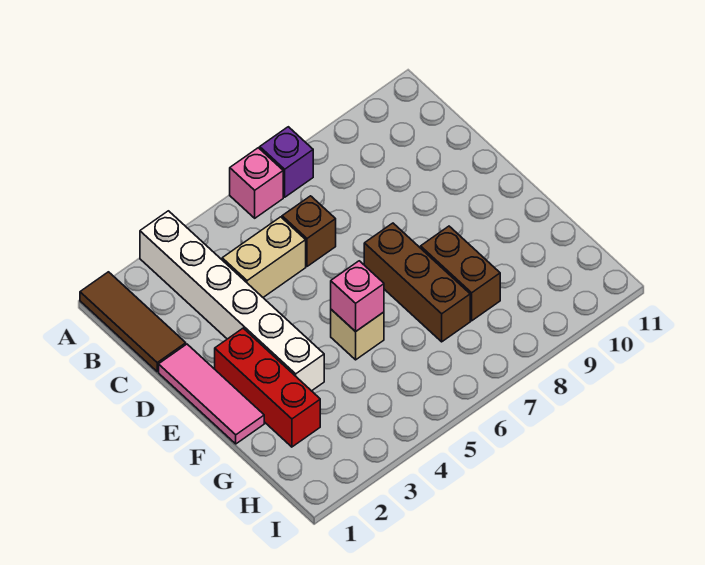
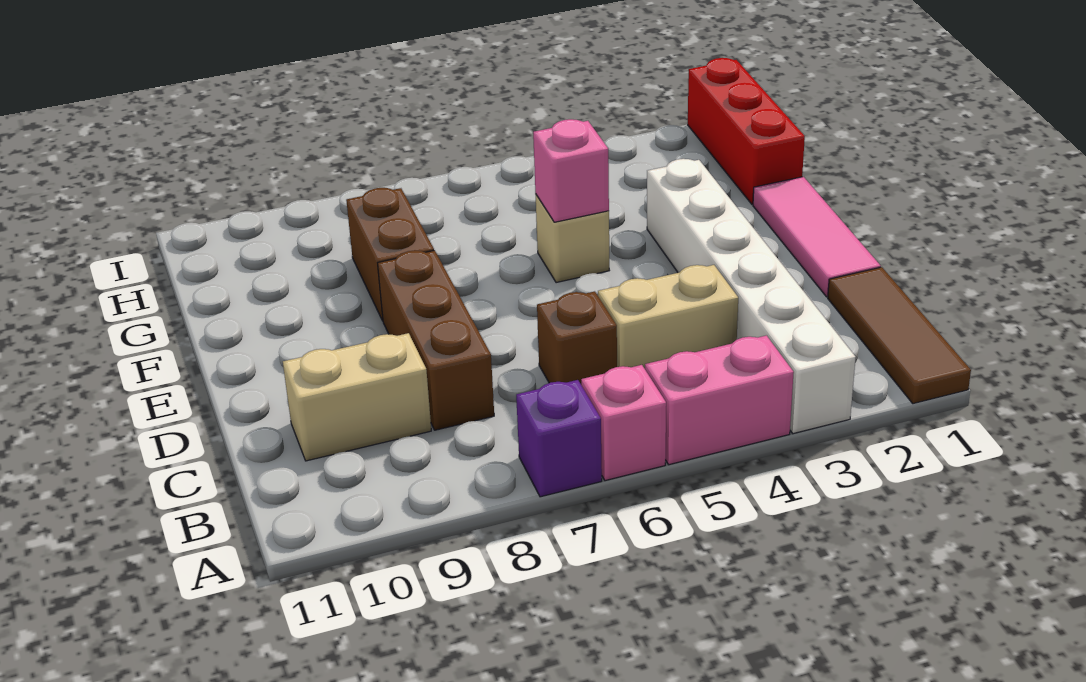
none -> pink 1x2 brick [645,335,794,465]
none -> tan 1x2 brick [283,333,431,461]
red 1x3 brick [215,328,320,447] -> red 1x3 brick moved to [688,58,805,204]
brown 1x3 brick [364,223,470,342] -> brown 1x3 brick moved to [378,250,494,430]

